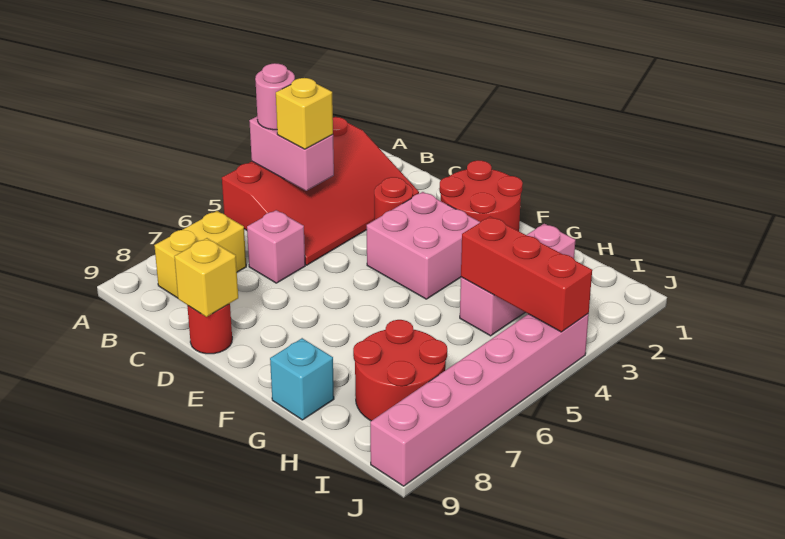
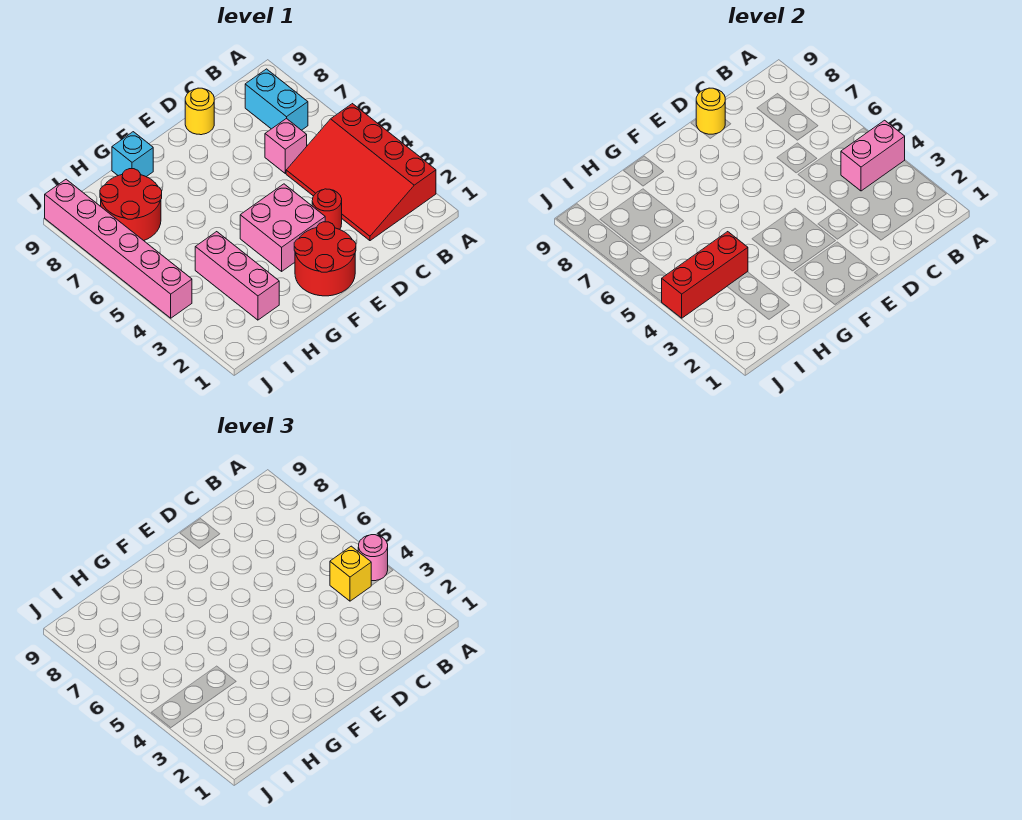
yellow 1x2 brick [154,211,246,298] -> cyan 1x2 brick [245,69,308,130]
red 1x1 round brick [187,304,232,354] -> yellow 1x1 round brick [185,88,214,135]
yellow 1x1 brick [174,238,238,317] -> yellow 1x1 round brick [696,88,725,134]

